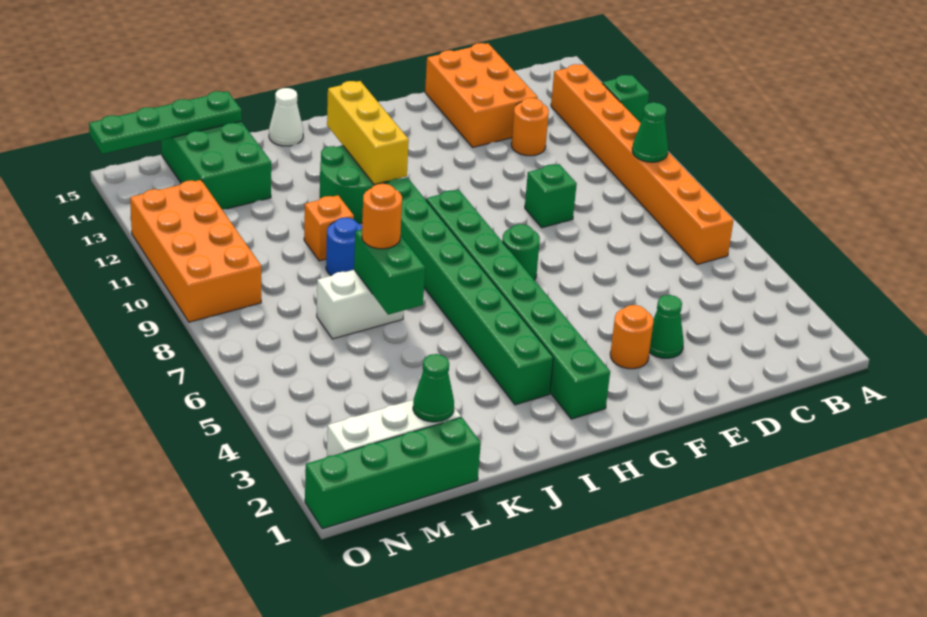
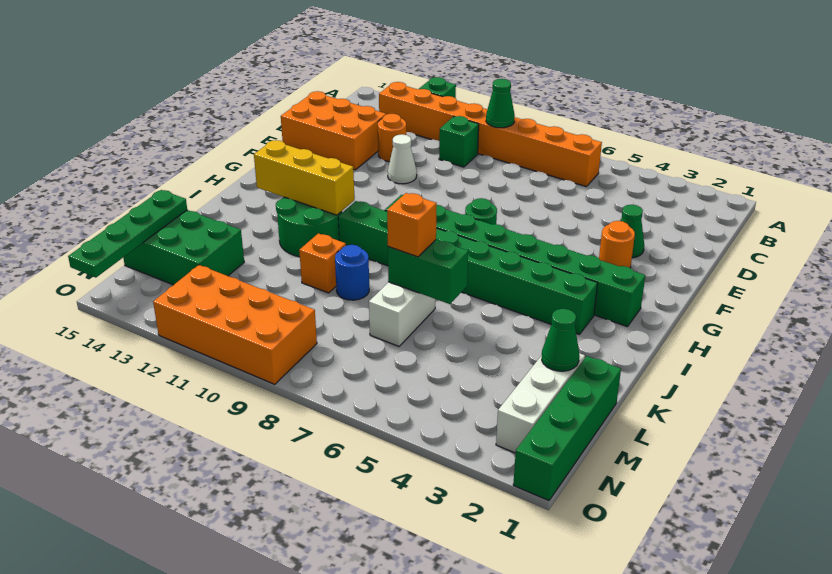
green 1x1 brick [525,164,577,228] -> green 1x1 brick moved to [439,116,479,167]
white 1x1 cone [269,88,303,146] -> white 1x1 cone moved to [388,134,417,184]
orange 1x1 round brick [362,184,402,249] -> orange 1x1 brick [387,193,437,257]

